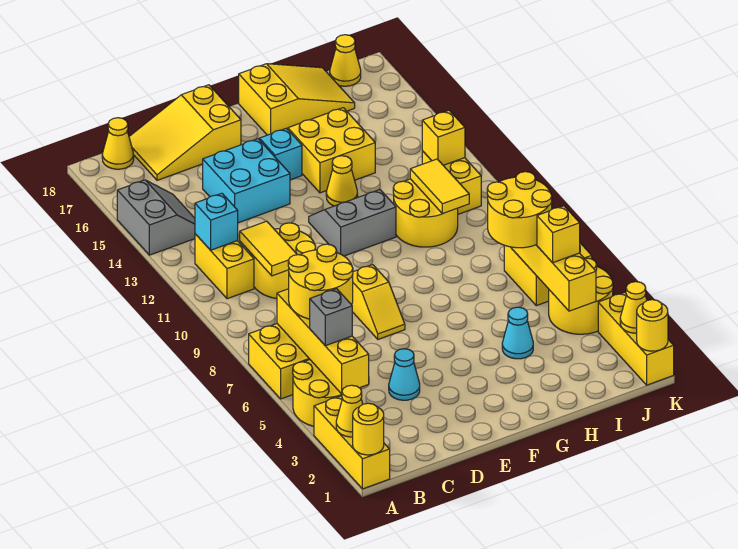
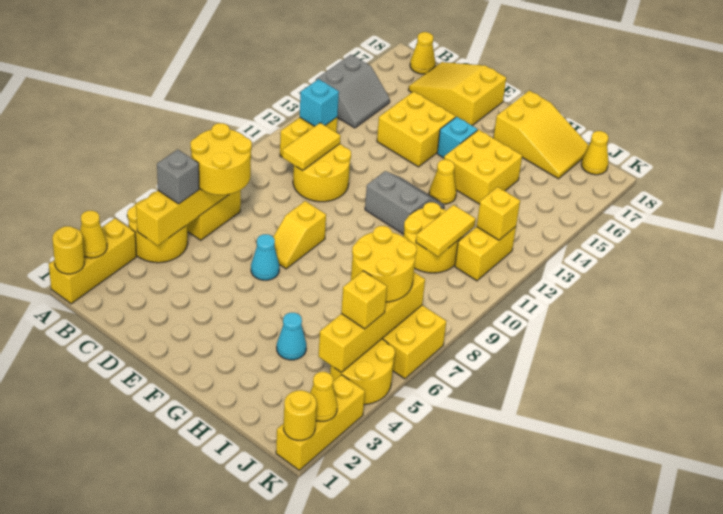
cyan 1x1 cone [389,349,420,400] -> cyan 1x1 cone moved to [251,234,279,280]
cyan 2x2 brick [203,139,290,223] -> yellow 2x2 brick [377,91,456,167]

